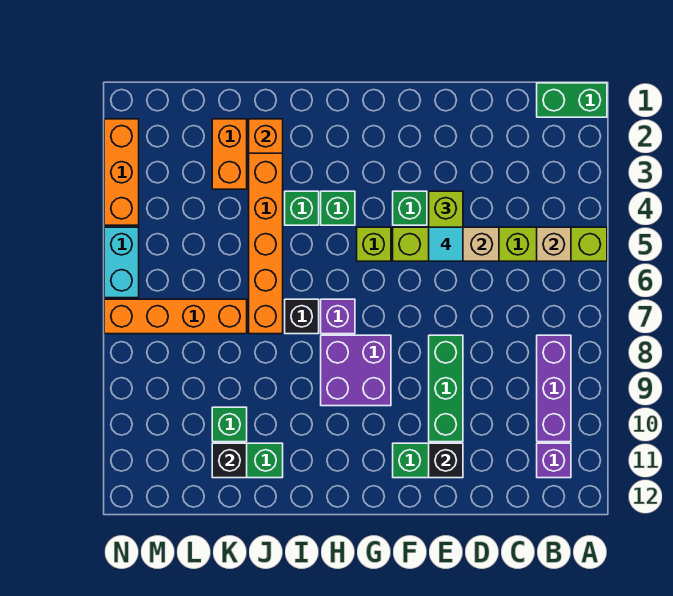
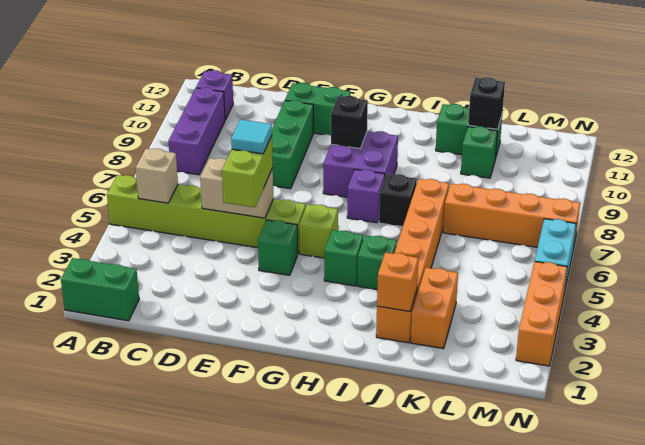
black 1x1 brick [429,443,463,478] -> black 1x1 brick moved to [331,96,368,148]

